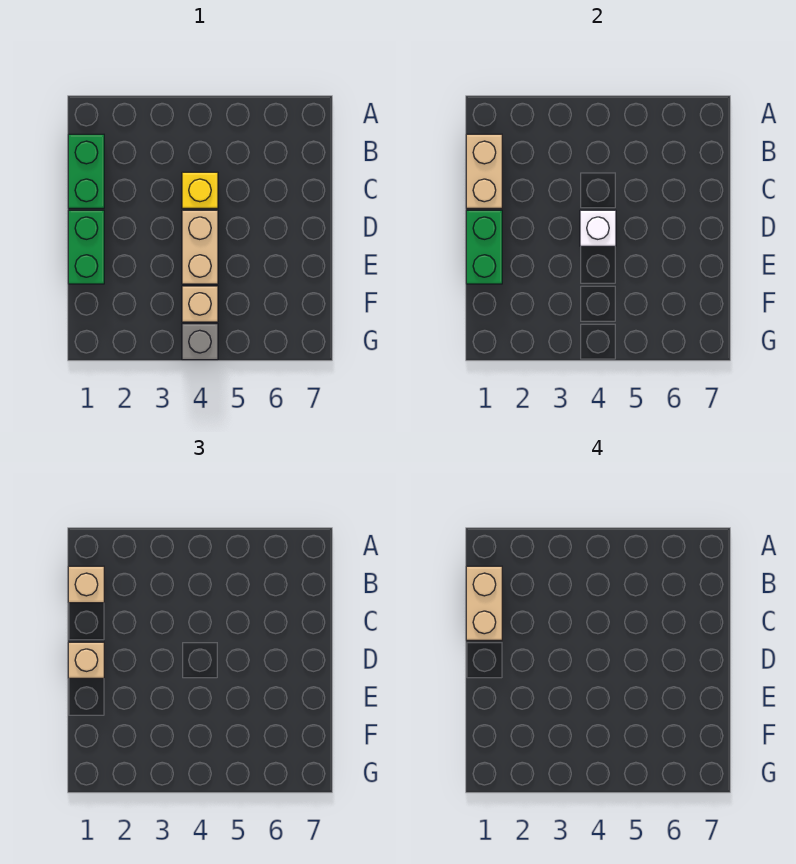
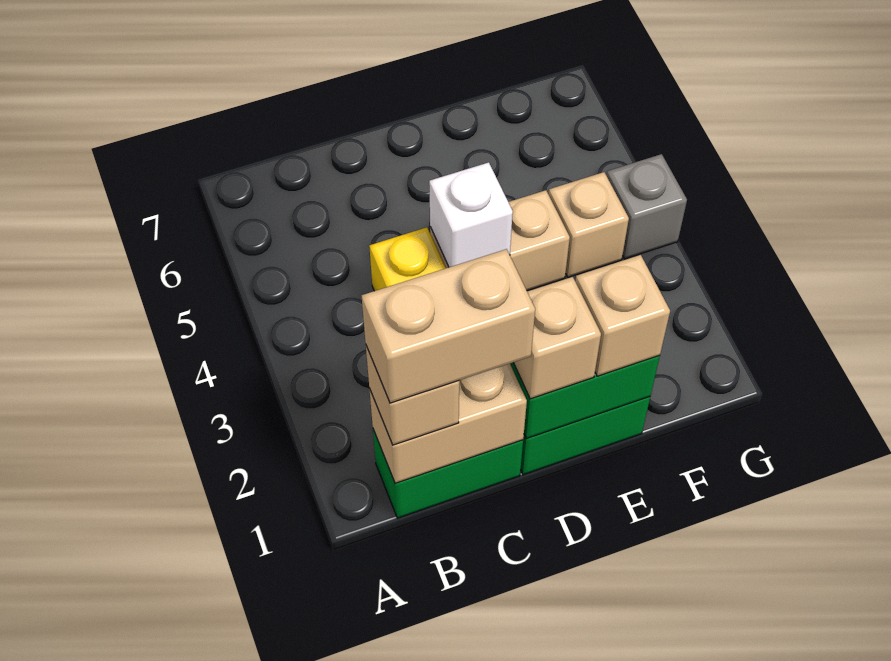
none -> tan 1x1 brick [575,255,670,376]

